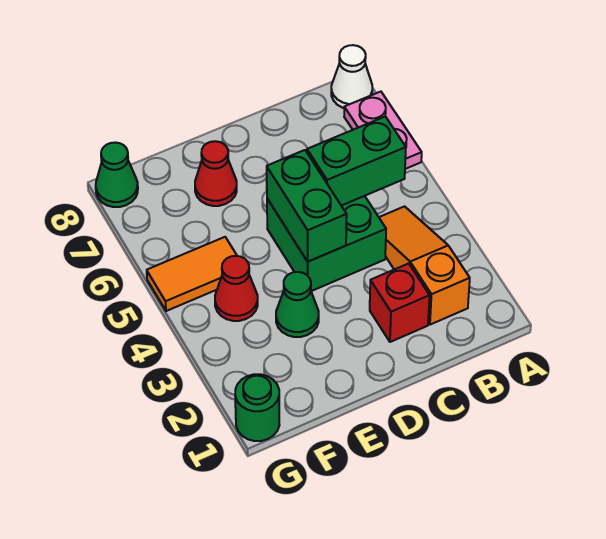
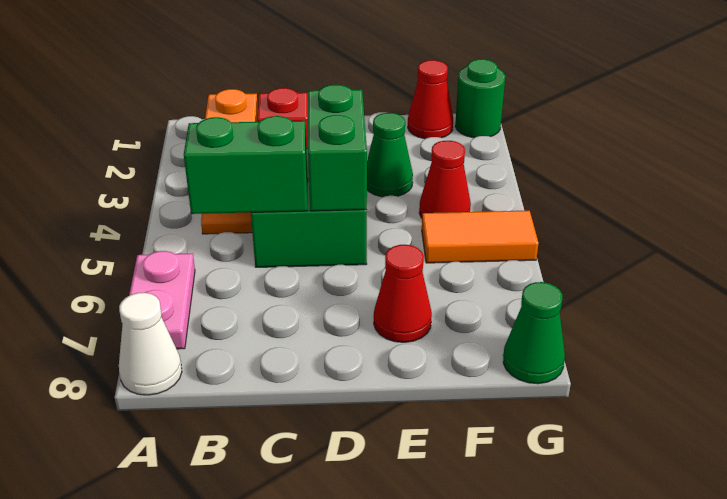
none -> red 1x1 cone [408,60,453,139]

